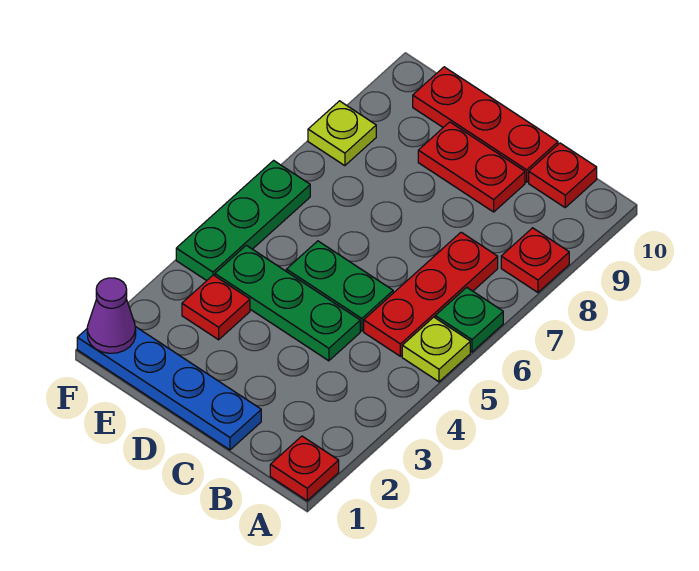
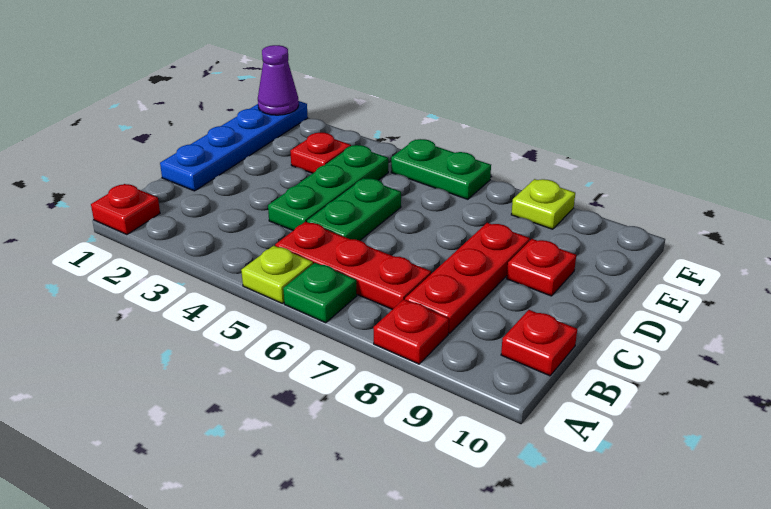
red 1x2 plate [418,122,525,212] -> red 1x1 plate [507,239,576,296]
red 1x3 plate [413,67,558,182] -> red 1x3 plate moved to [405,223,530,333]
green 1x3 plate [176,160,310,281] -> green 1x2 plate [391,139,491,199]

